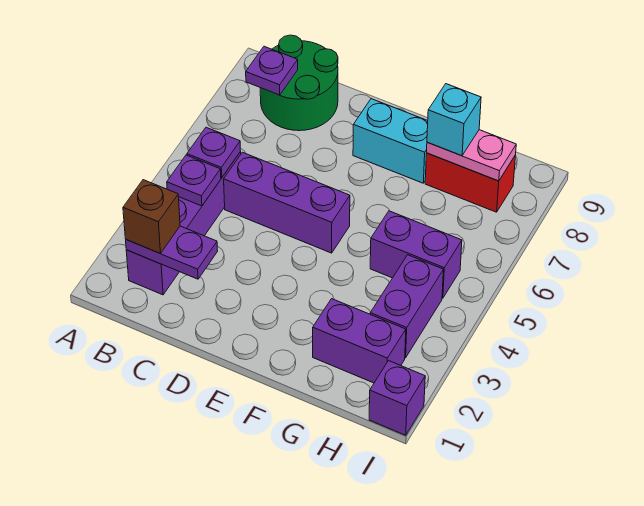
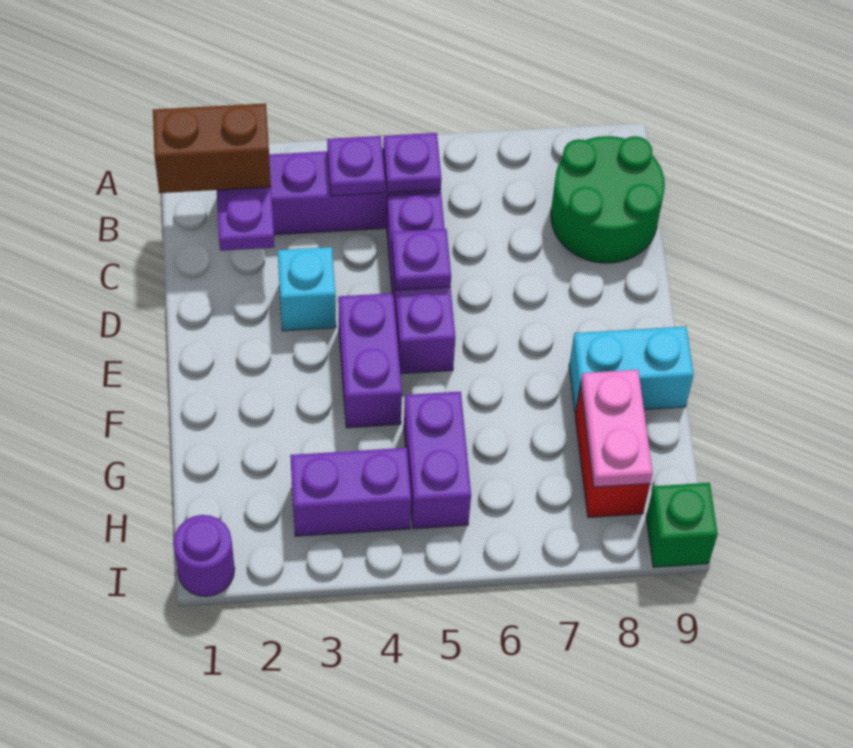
brown 1x1 brick [123,180,180,253] -> brown 1x2 brick [153,103,271,193]
purple 1x1 plate [246,46,298,95] -> purple 1x1 plate moved to [392,229,451,290]
cyan 1x2 brick [353,99,428,183] -> cyan 1x2 brick turned to [569,326,694,414]
purple 1x2 brick [313,299,406,383] -> purple 1x2 brick moved to [338,293,402,428]
cyan 1x1 brick [427,84,481,156] -> cyan 1x1 brick moved to [278,247,336,331]
purple 1x1 brick [369,361,425,435] -> purple 1x1 round brick [173,515,235,596]
none -> green 1x1 brick [646,483,718,567]

